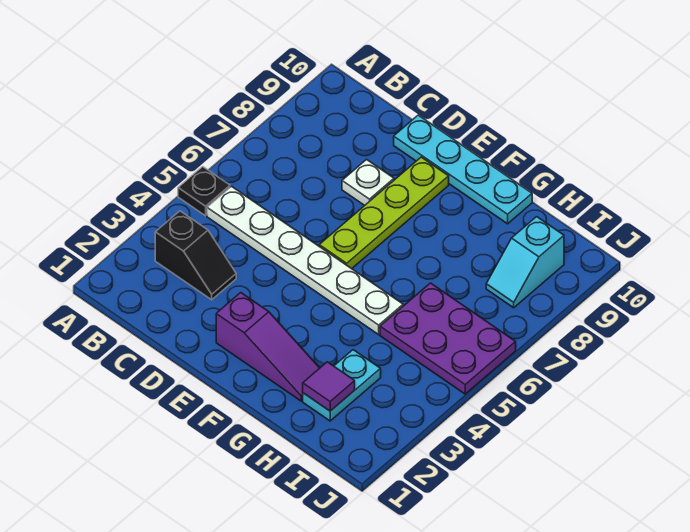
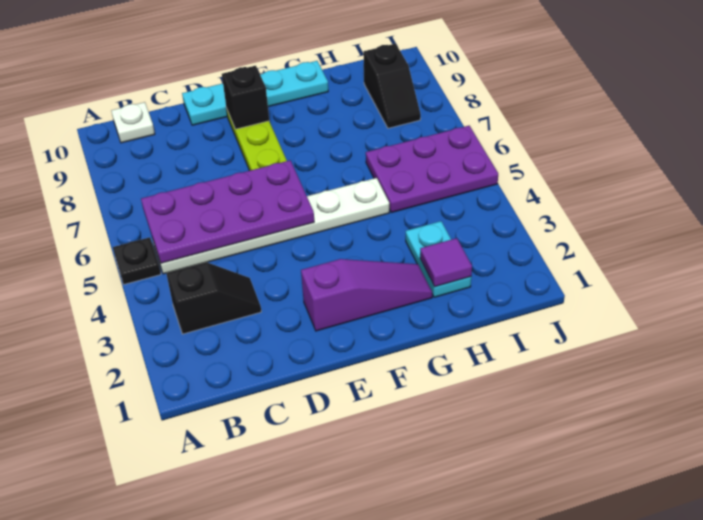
none -> purple 2x4 plate [141,160,314,263]
white 1x1 plate [342,160,394,205] -> white 1x1 plate moved to [111,102,155,143]
none -> black 1x1 brick [222,66,269,129]
cyan 1x2 slope [486,217,564,308] -> black 1x2 slope [363,44,421,128]

